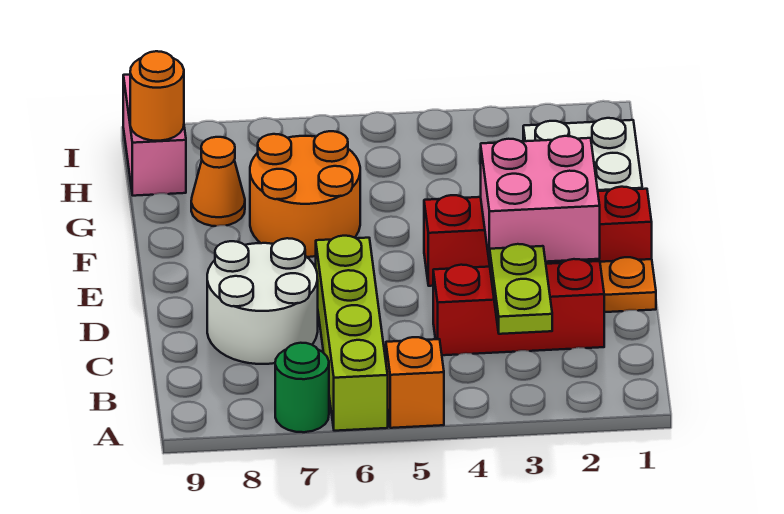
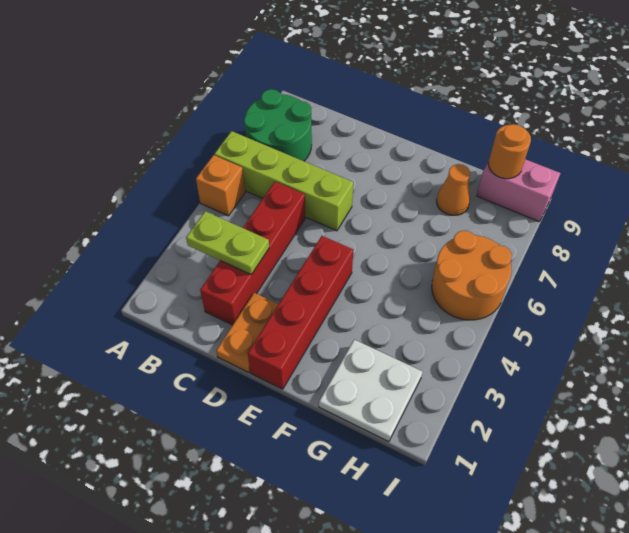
green 1x1 round brick [275,343,329,432] -> green 2x2 round brick [244,89,312,161]
red 1x3 brick [433,259,604,355] -> red 1x4 brick [200,182,305,325]
white 2x2 round brick [207,238,318,364] -> none
pink 2x2 brick [481,136,600,264] -> none
orange 2x2 round brick [250,131,360,257] -> orange 2x2 round brick moved to [432,231,512,320]

